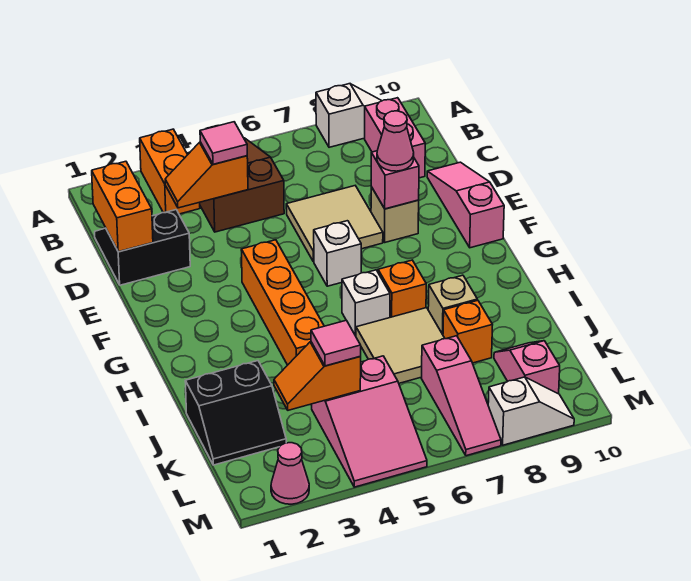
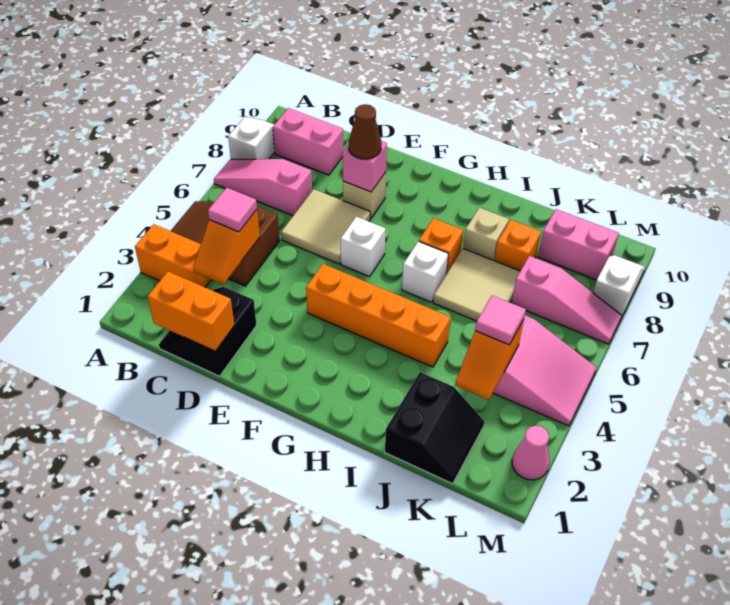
pink 1x3 slope [427,162,504,248] -> pink 1x3 slope moved to [214,159,312,216]
pink 1x1 cone [377,111,414,171] -> brown 1x1 cone [349,104,381,159]
pink 1x2 slope [494,341,560,394] -> pink 1x2 brick [538,209,619,280]

